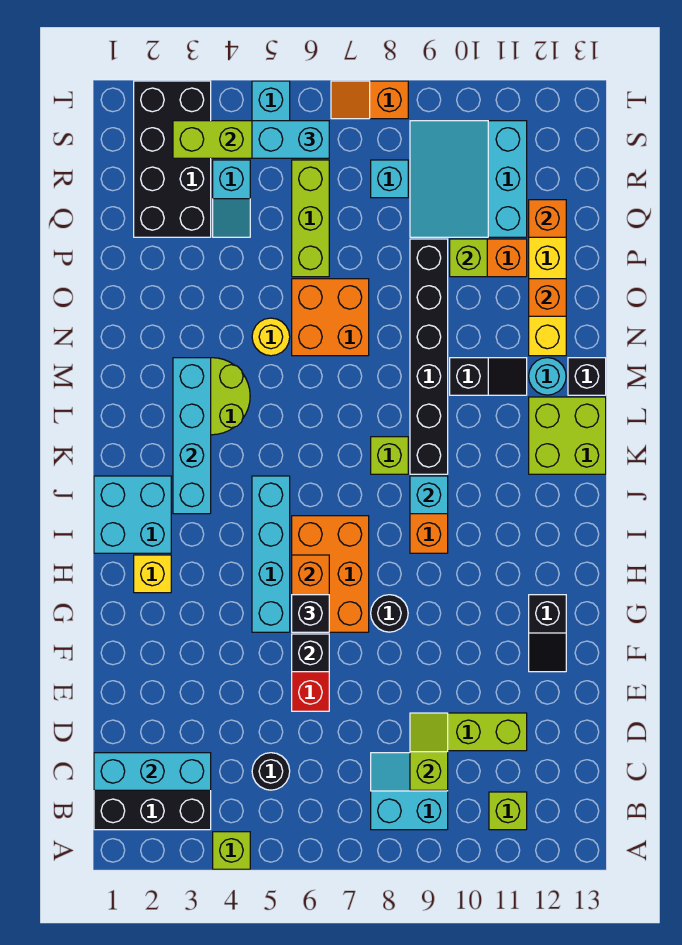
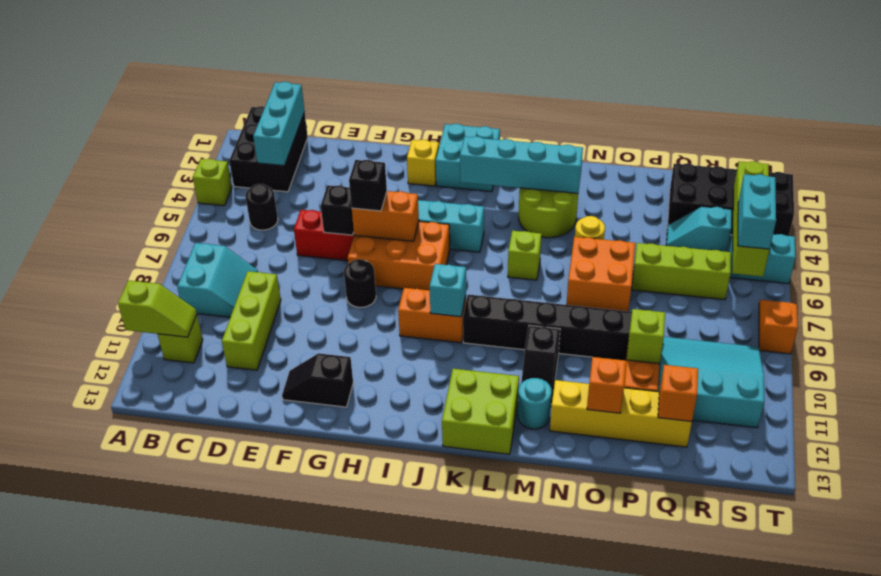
lime 1x2 slope [410,713,448,790] -> lime 1x2 slope moved to [118,280,197,337]
lime 1x1 brick [371,437,408,474] -> lime 1x1 brick moved to [508,231,541,280]
black 1x1 brick [568,358,606,395] -> none
cyan 1x1 brick [371,160,408,198] -> none

